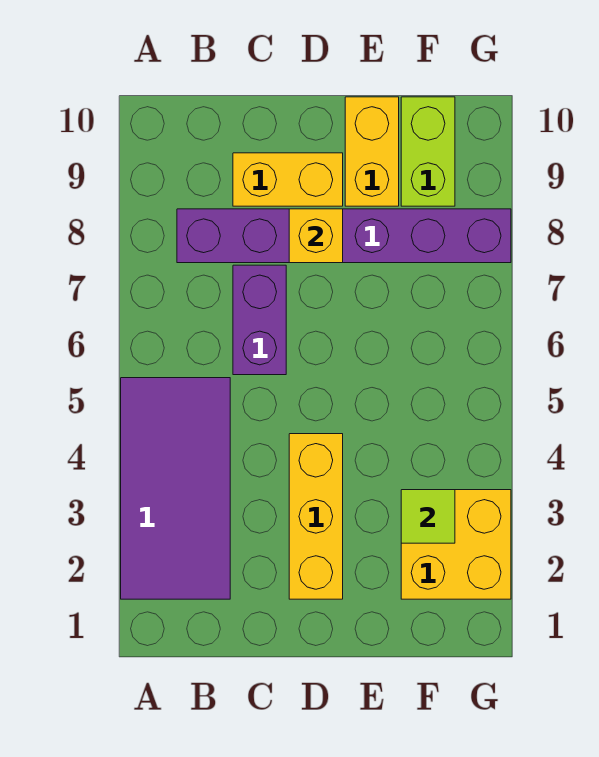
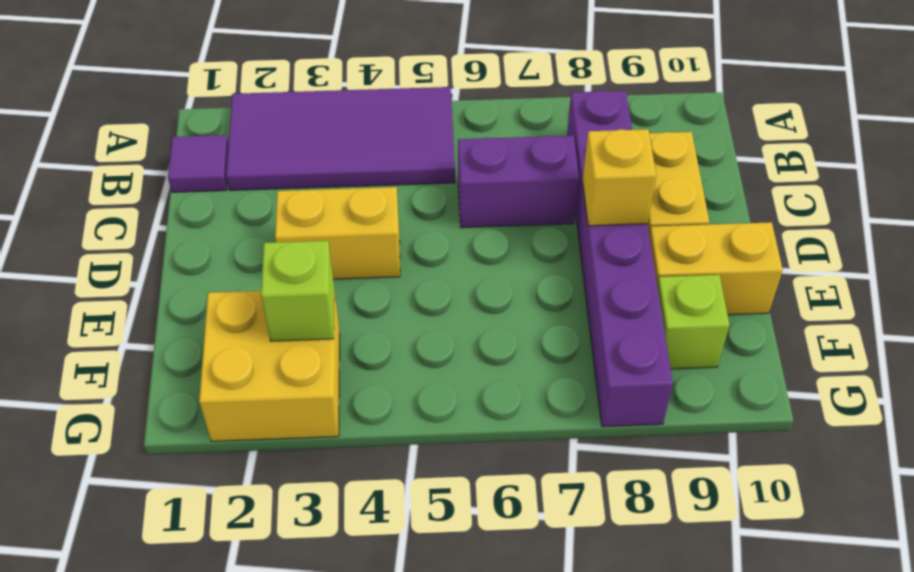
none -> purple 1x1 tile [168,135,228,192]
yellow 1x3 brick [289,434,343,599] -> yellow 1x2 brick [275,187,400,279]
lime 1x1 tile [401,490,455,543] -> lime 1x1 brick [261,241,334,341]
lime 1x2 brick [401,97,455,206] -> lime 1x1 brick [657,275,729,369]

